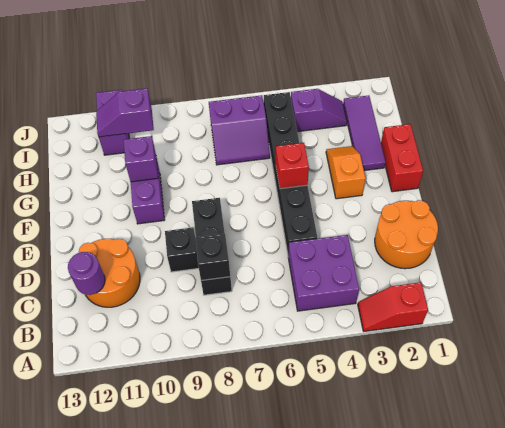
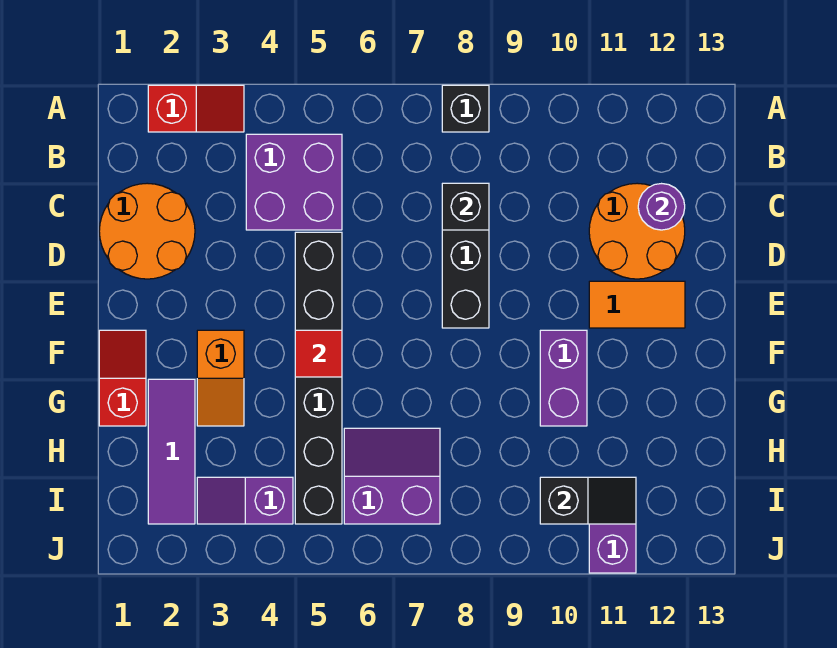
black 1x1 brick [165,228,199,272] -> black 1x1 brick moved to [442,85,489,132]
none -> orange 1x2 tile [589,281,685,328]
red 1x2 brick [381,124,423,192] -> red 1x2 slope [99,330,146,426]
red 1x1 brick [276,143,309,189] -> red 1x1 tile [295,330,342,377]
purple 1x1 brick [124,136,158,182] -> none
purple 1x2 slope [96,88,154,137] -> black 1x2 slope [540,477,636,524]

